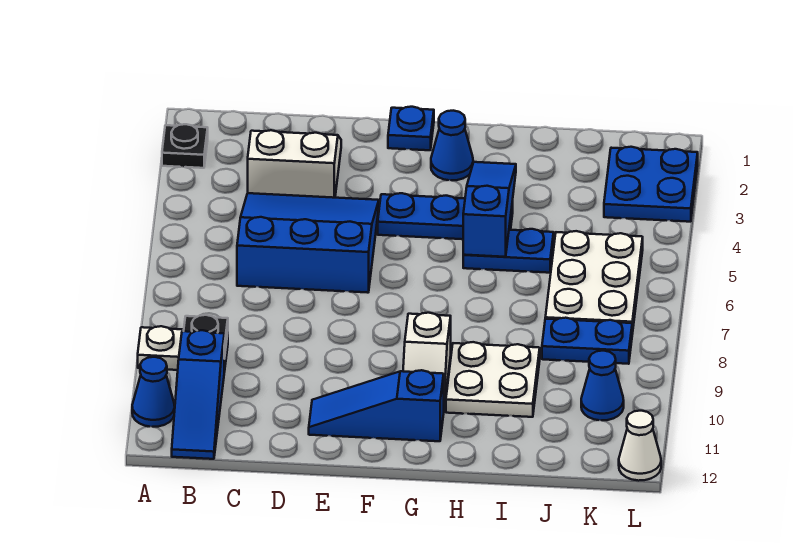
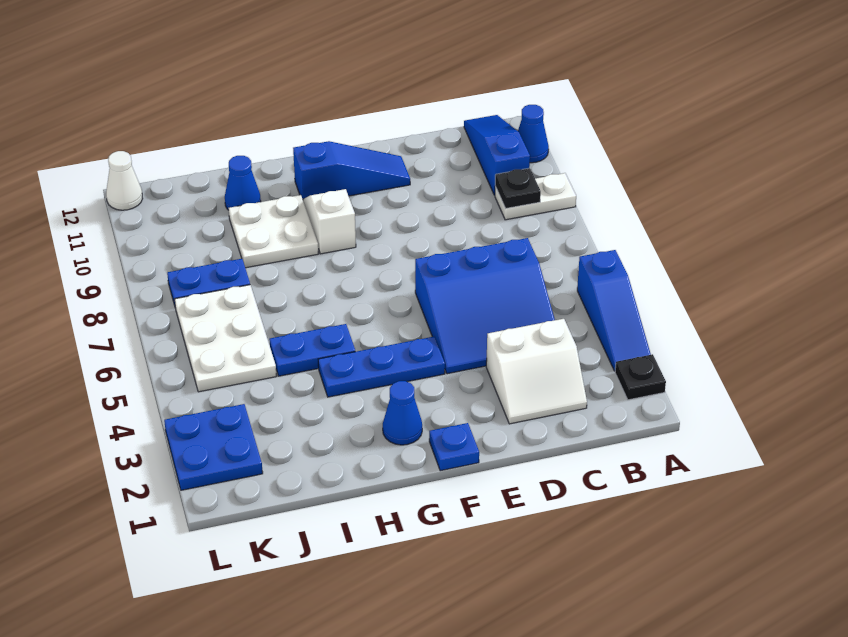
blue 1x3 slope [463,162,516,257] -> blue 1x3 slope moved to [577,250,651,371]
blue 1x1 cone [581,351,624,420] -> blue 1x1 cone moved to [225,156,261,210]

